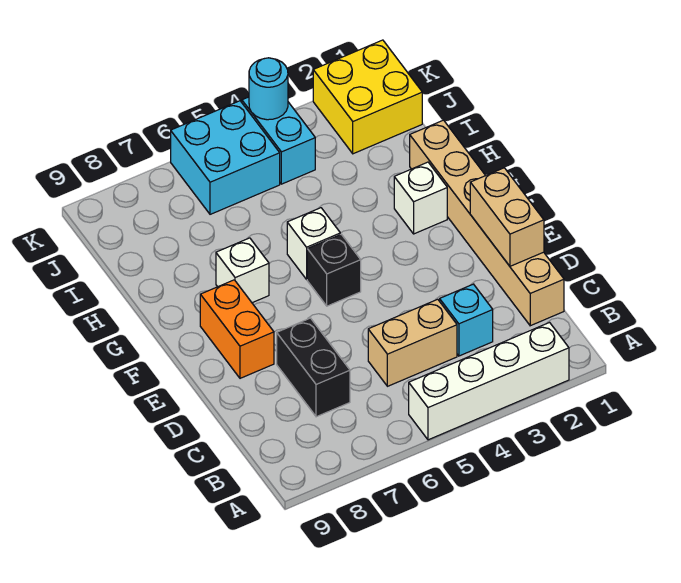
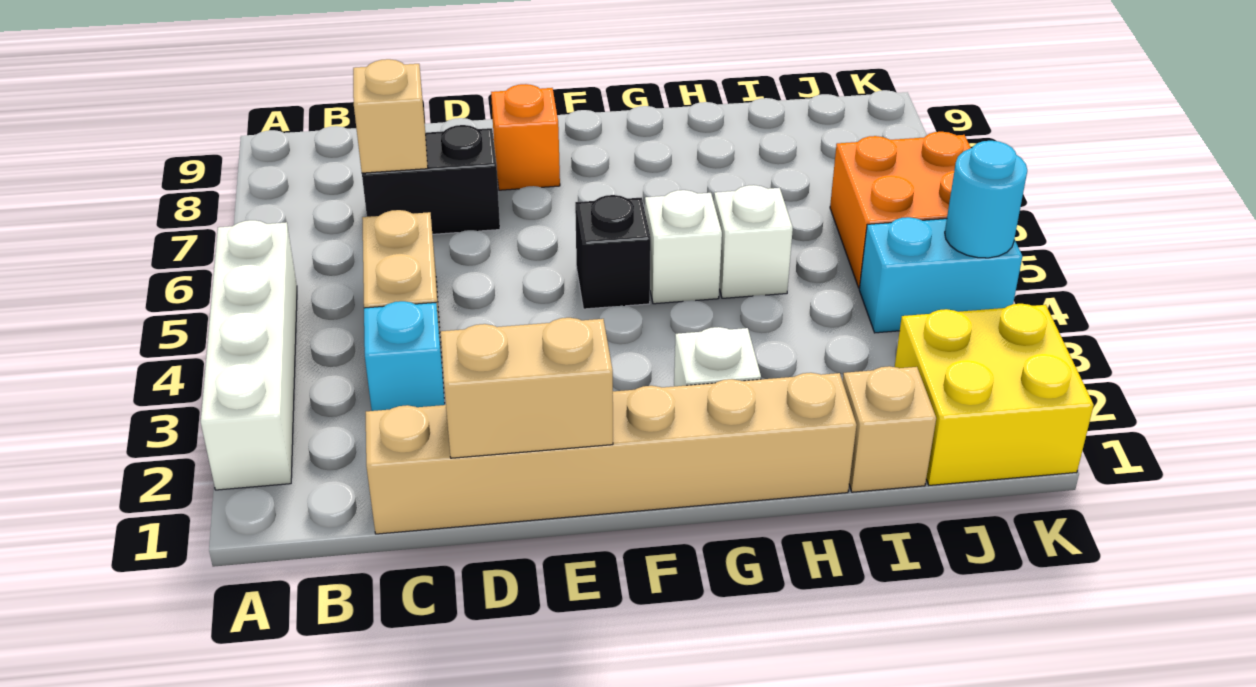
none -> tan 1x1 brick [353,59,428,173]
orange 1x2 brick [200,280,274,378] -> orange 1x1 brick [491,84,560,190]
white 1x1 brick [216,238,269,303] -> white 1x1 brick moved to [714,185,793,298]
none -> tan 1x1 brick [843,366,936,492]
cyan 2x2 brick [171,101,280,214] -> orange 2x2 brick [830,132,971,288]

